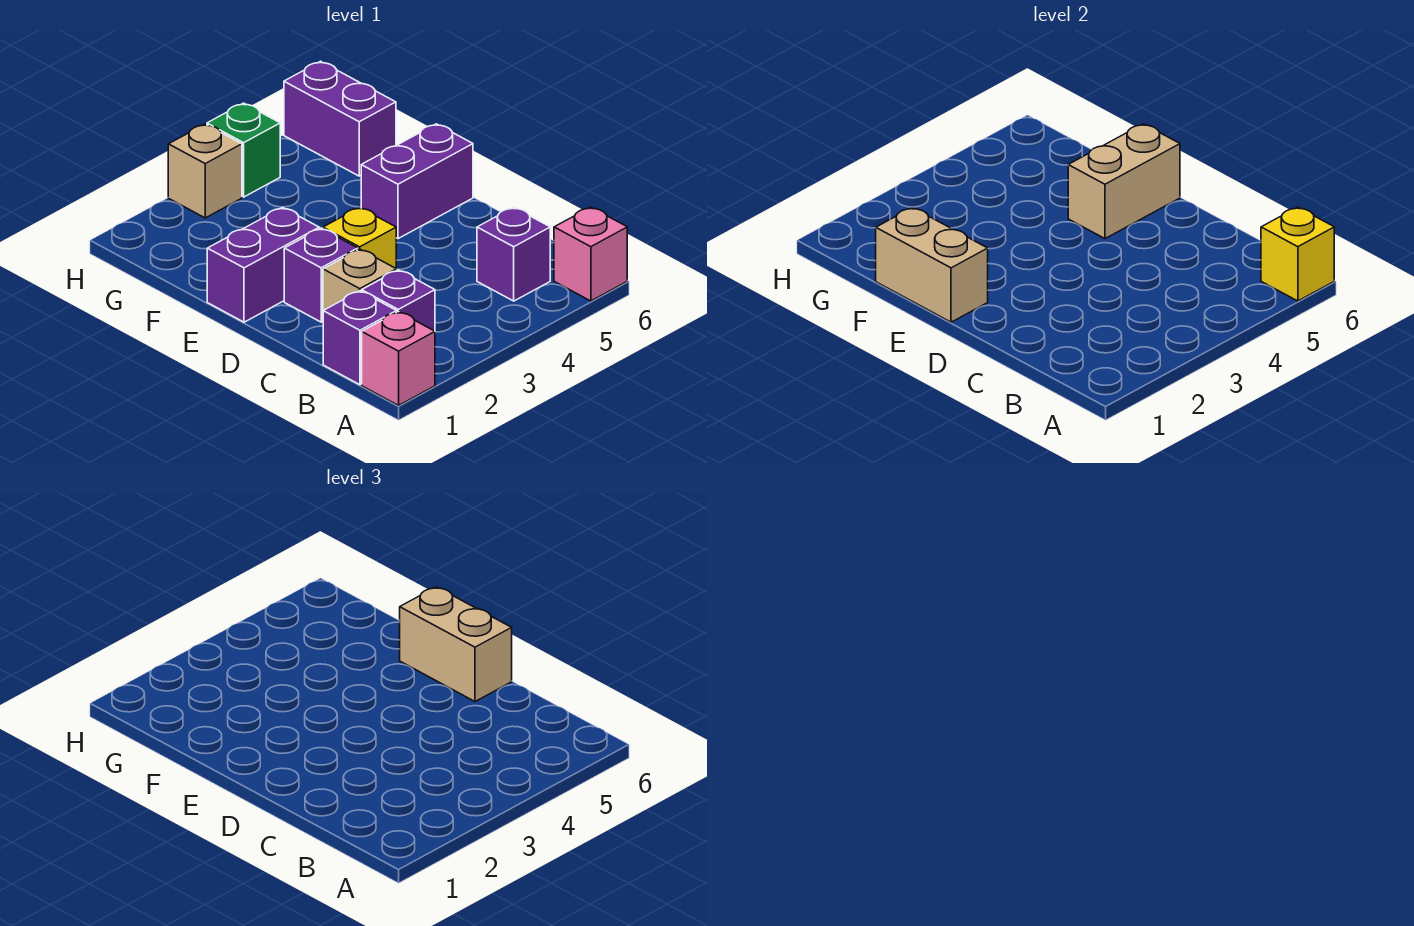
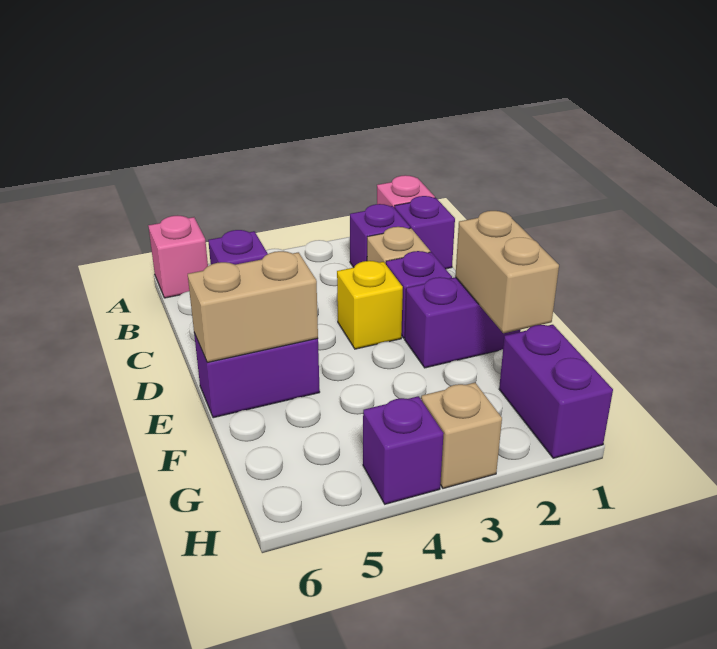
yellow 1x1 brick [1261,207,1334,301] -> none
tan 1x2 brick [400,587,512,702] -> none
purple 1x2 brick [284,61,396,176] -> purple 1x2 brick moved to [499,325,613,458]
green 1x1 brick [207,103,280,197] -> purple 1x1 brick [363,396,444,504]

